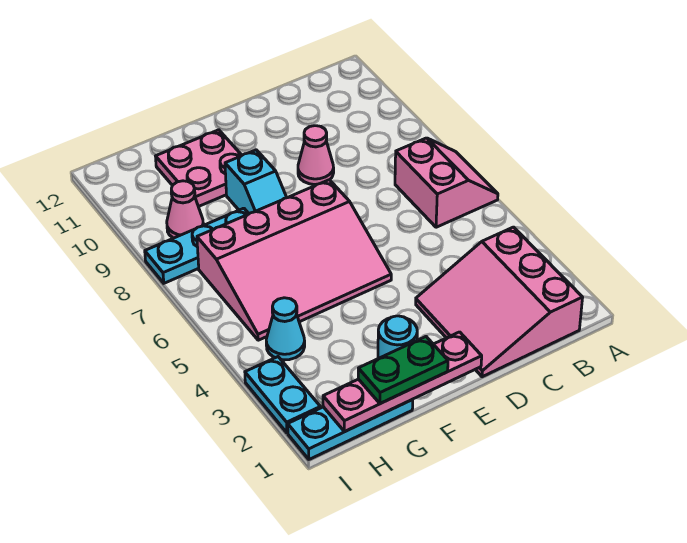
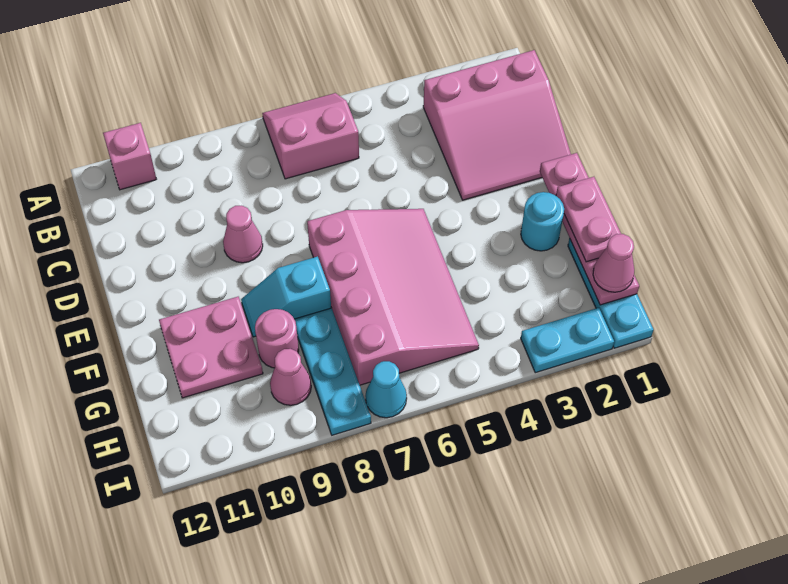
none -> pink 1x1 brick [103,123,156,190]
green 1x2 plate [358,337,448,404] -> pink 1x2 plate [556,177,621,262]
cyan 1x2 slope [225,150,287,214] -> cyan 1x2 slope turned to [241,256,331,337]
none -> pink 1x1 round brick [255,309,299,368]
none -> pink 1x1 cone [593,234,634,292]
cyan 1x1 cone [266,298,305,360] -> cyan 1x1 cone moved to [365,361,407,418]

